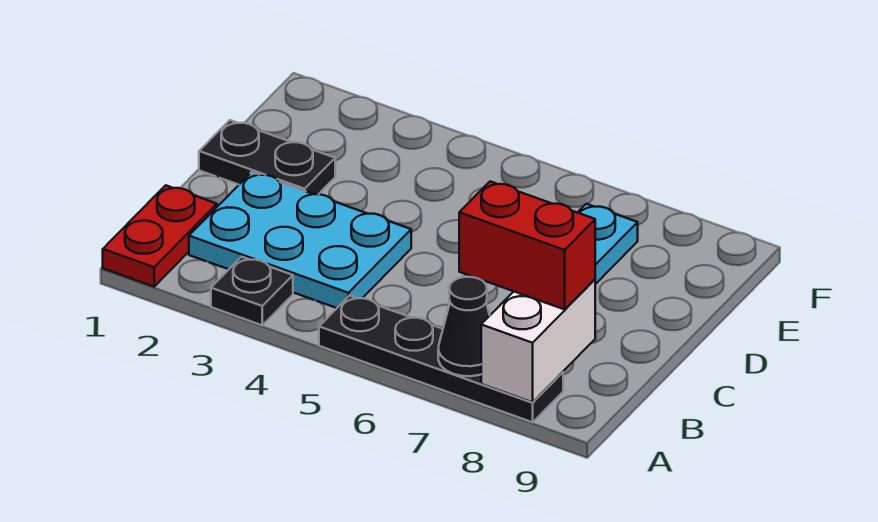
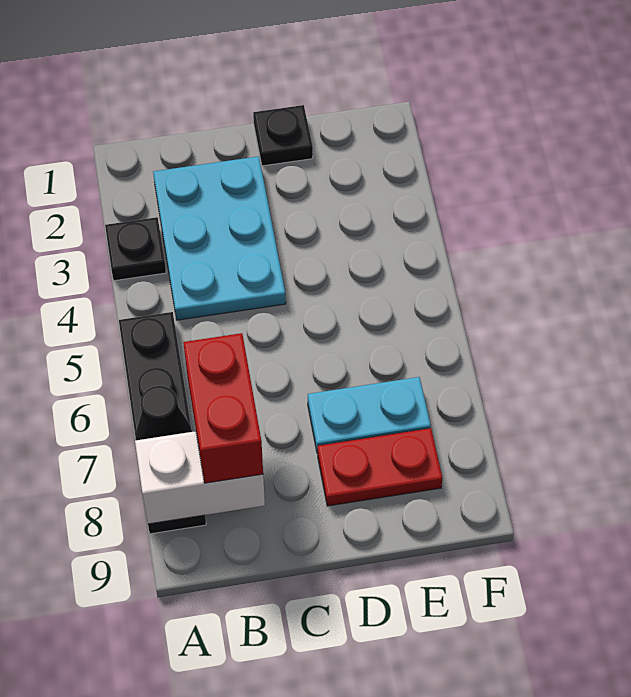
red 1x2 plate [103,185,217,287] -> red 1x2 plate moved to [318,428,442,506]
black 1x2 plate [199,120,335,194] -> black 1x1 plate [253,105,313,166]

